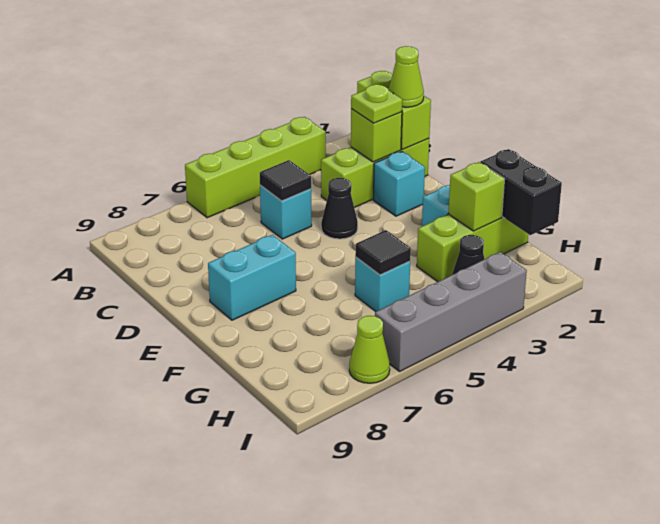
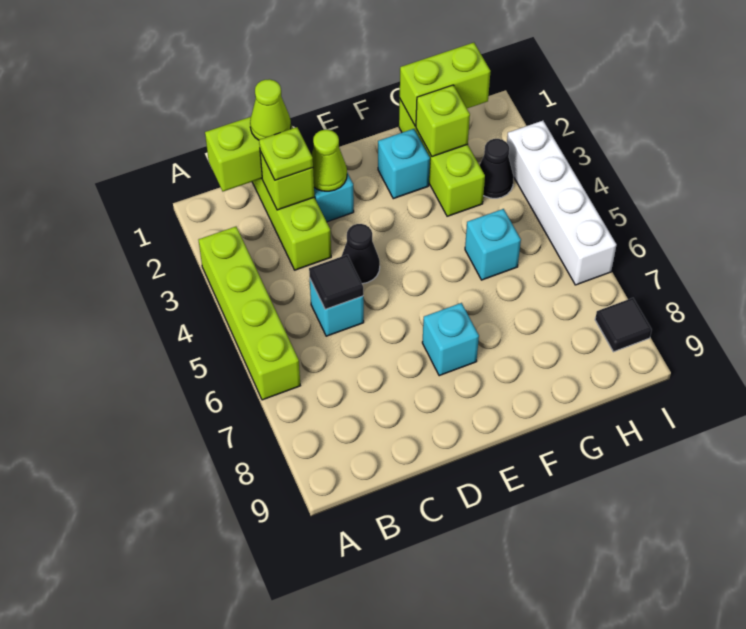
cyan 1x2 brick [208,235,296,320] -> cyan 1x1 brick [422,303,479,376]
black 1x2 brick [480,149,562,235] -> lime 1x2 brick [400,43,491,126]
black 1x1 tile [355,230,411,275] -> black 1x1 tile moved to [595,298,652,352]
grey 1x4 brick [375,252,527,372] -> white 1x4 brick [507,121,616,285]
lime 1x1 cone [349,316,390,383] -> lime 1x1 cone moved to [312,130,347,191]

